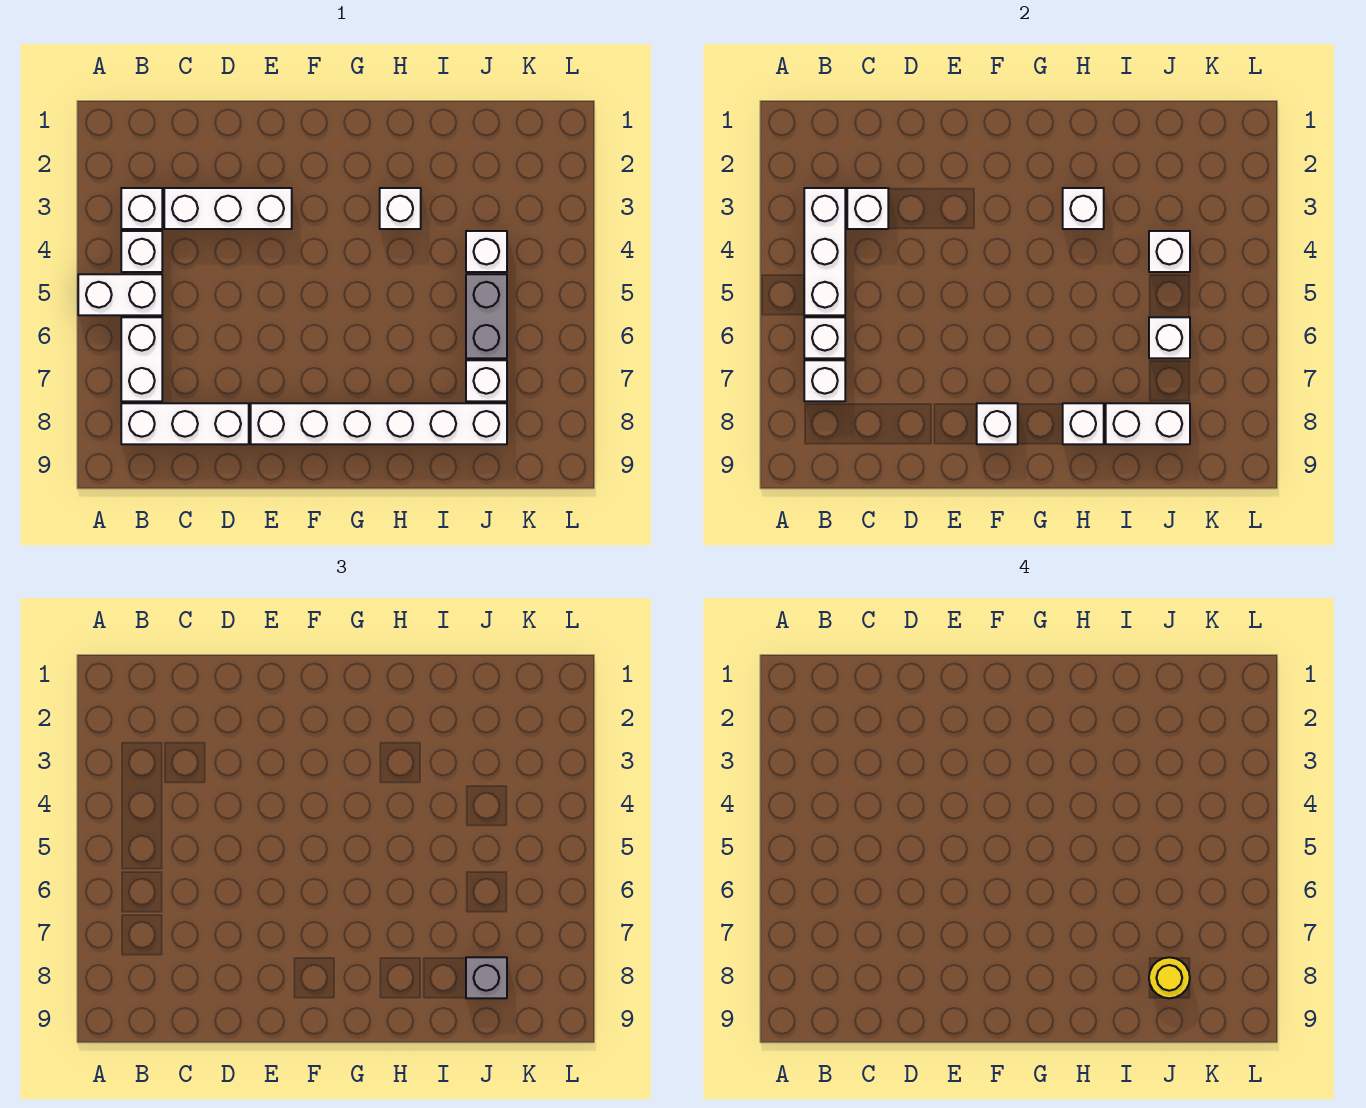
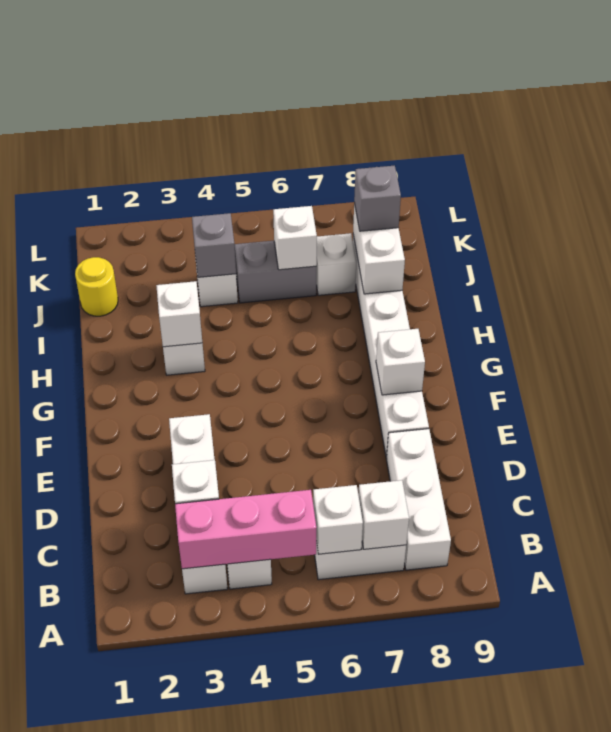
white 1x2 brick [78,274,162,315] -> none
white 1x3 brick [804,188,845,315] -> pink 1x3 brick [175,490,316,569]
white 1x1 brick [1063,403,1104,444] -> none
white 1x1 brick [1149,231,1190,272] -> grey 1x1 brick [192,213,236,277]
yellow 1x1 round brick [1149,957,1190,998] -> yellow 1x1 round brick moved to [75,257,118,316]

